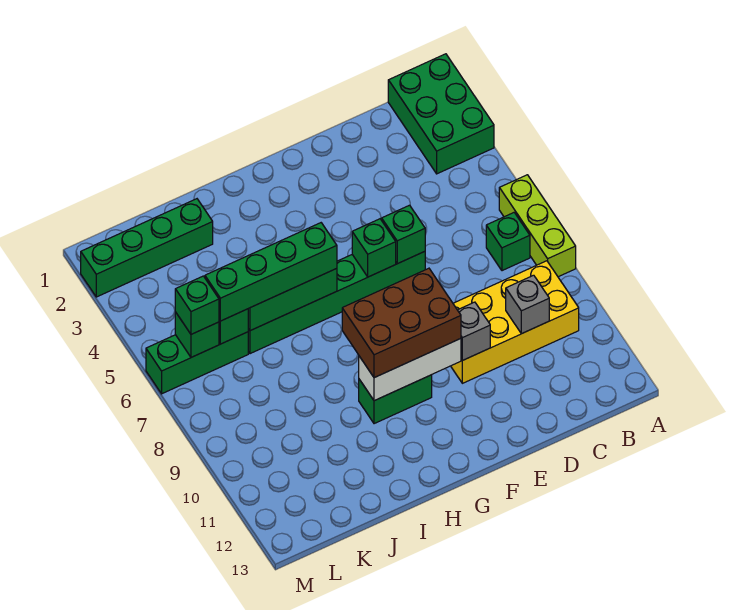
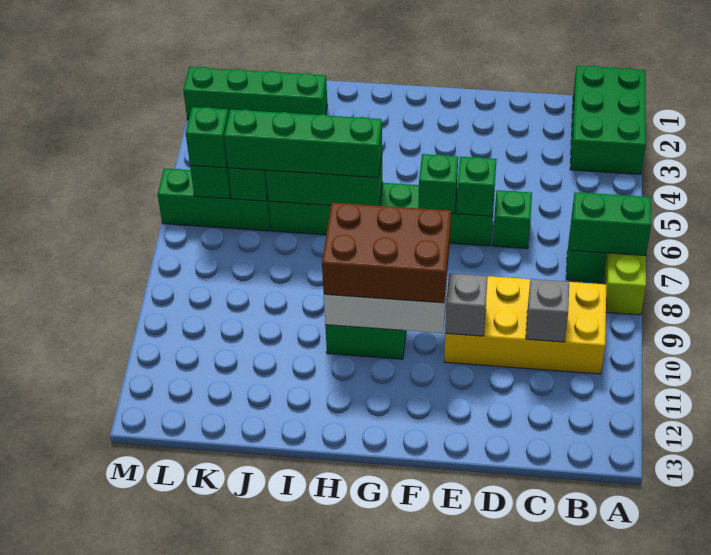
none -> green 1x2 brick [570,192,651,256]
none -> green 1x1 brick [493,190,532,249]

